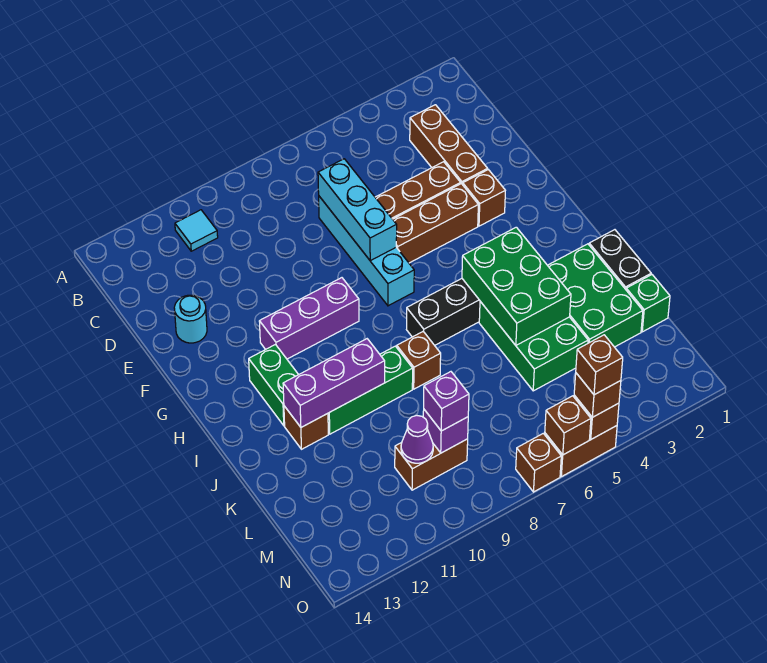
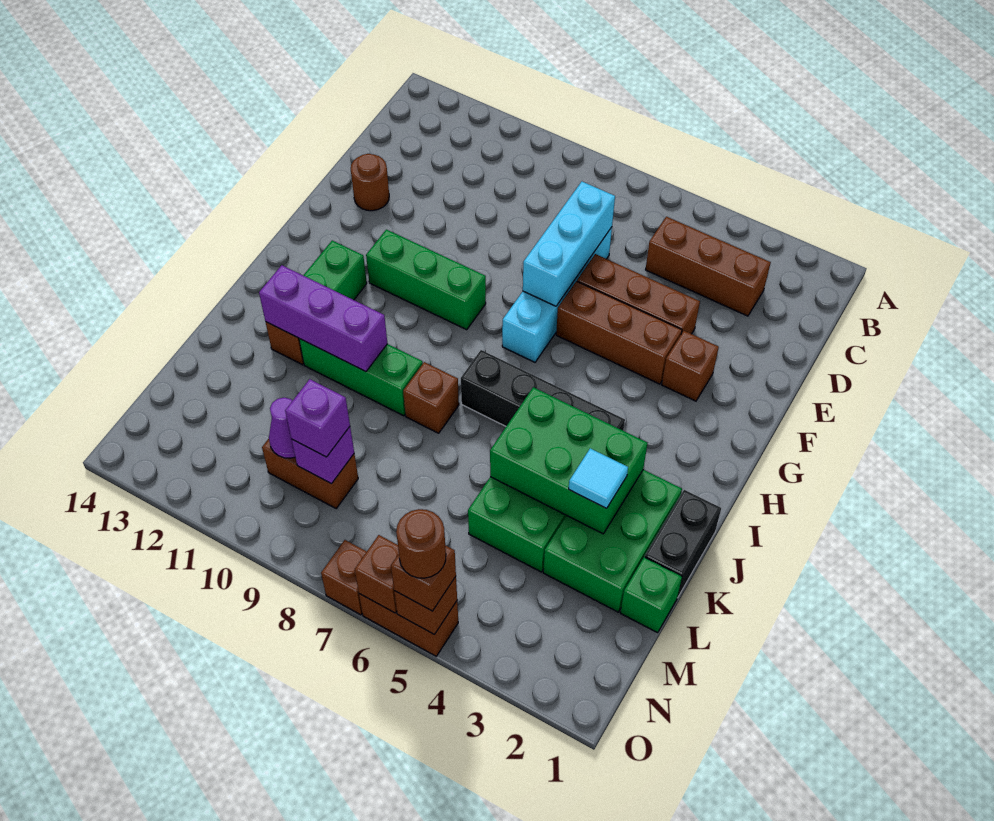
cyan 1x1 tile [175,210,218,251] -> cyan 1x1 tile moved to [569,448,628,508]
brown 1x3 brick [410,105,488,185] -> brown 1x3 brick turned to [646,217,771,316]
cyan 1x1 round brick [174,295,207,343] -> brown 1x1 round brick [351,154,389,211]
purple 1x3 brick [259,278,359,359] -> green 1x3 brick [366,229,486,330]
green 2x3 brick [462,227,571,345] -> green 2x3 brick turned to [490,387,648,534]
brown 1x1 brick [576,335,623,395] -> brown 1x1 round brick [396,509,446,578]

